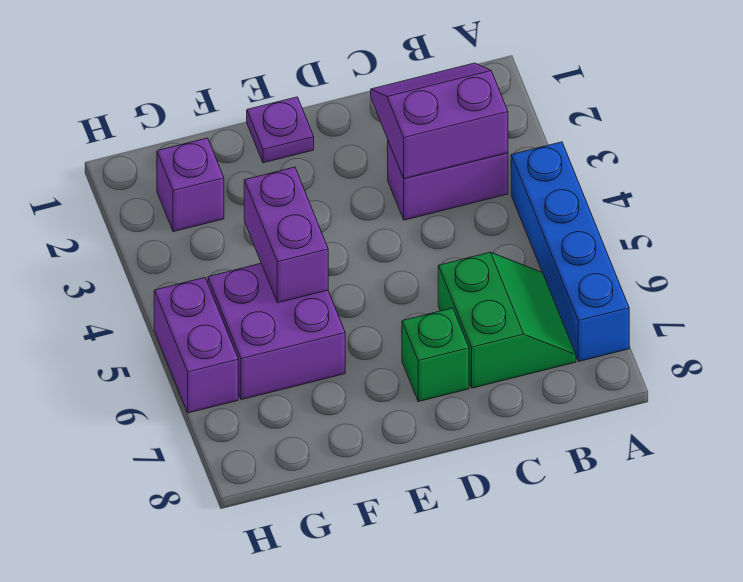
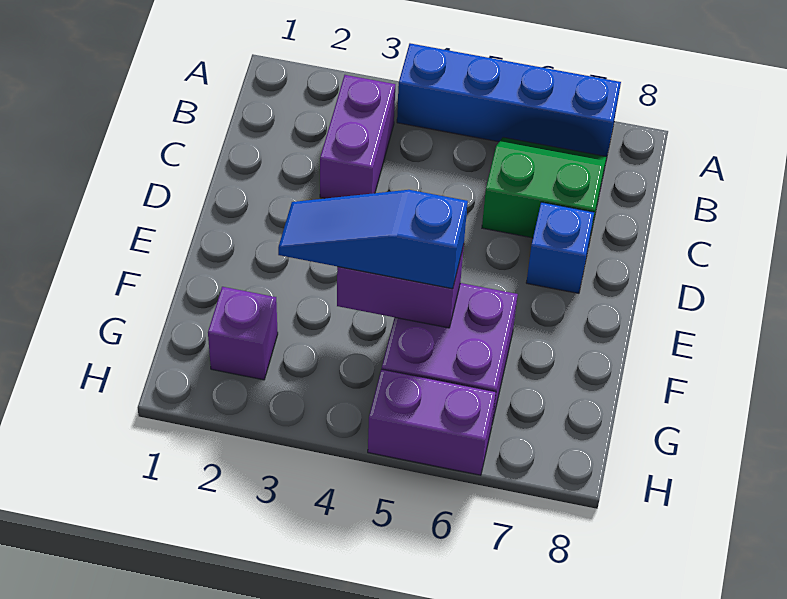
purple 2x2 slope [371,63,508,179] -> none
green 1x1 brick [402,308,469,402] -> blue 1x1 brick [526,202,594,293]
purple 1x1 plate [247,97,314,163] -> none
none -> blue 1x3 slope [278,190,468,289]

